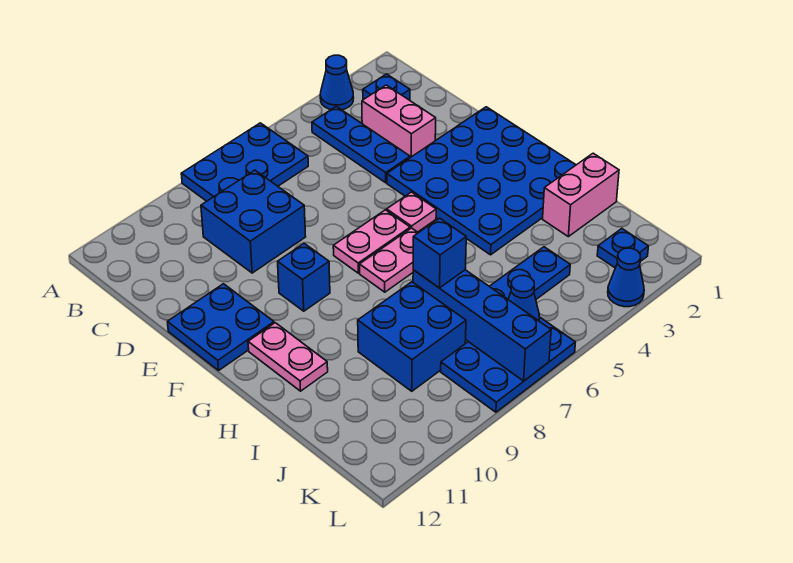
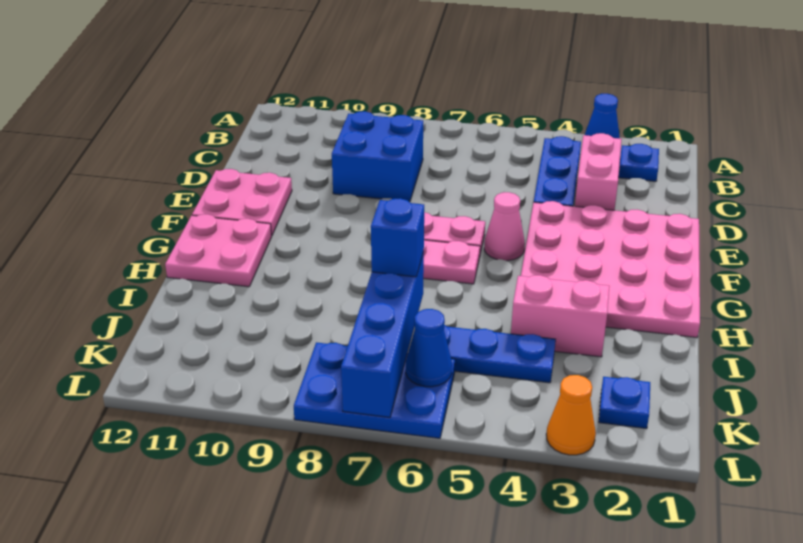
blue 2x3 plate [181,123,308,201] -> none
blue 4x4 plate [387,107,576,255] -> pink 4x4 plate [521,201,700,337]
blue 2x2 plate [168,284,274,370] -> pink 2x2 plate [192,169,292,236]
pink 1x1 plate [387,192,436,232] -> pink 1x1 cone [484,192,525,261]
blue 1x1 brick [278,244,330,311] -> none
pink 1x2 plate [248,323,328,391] -> pink 2x2 plate [165,214,272,287]
pink 1x2 brick [543,153,619,237] -> pink 1x2 brick moved to [511,275,610,357]
blue 2x2 brick [358,282,466,391] -> none
blue 1x1 cone [608,248,644,307] -> orange 1x1 cone [546,375,596,455]

